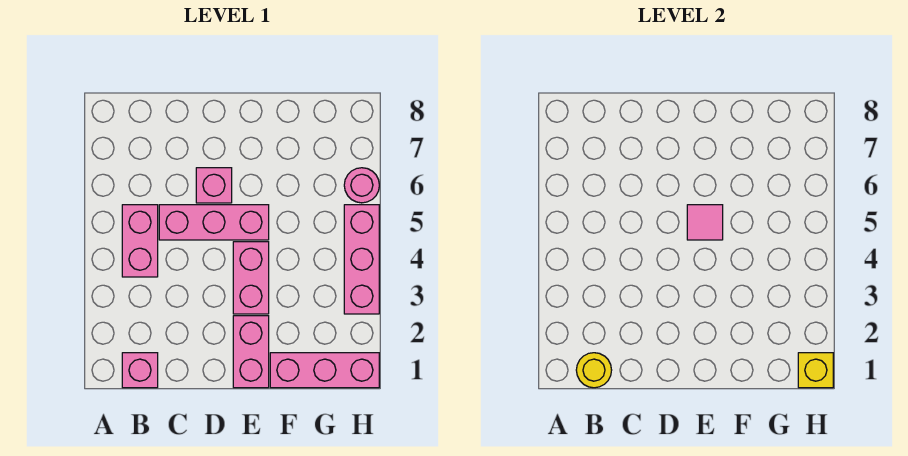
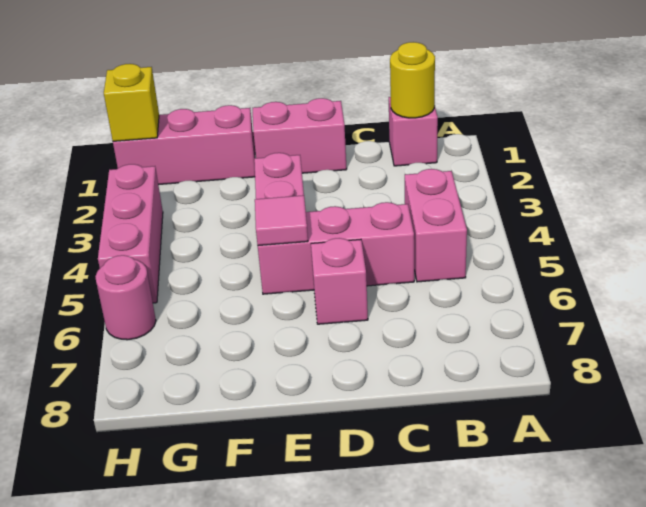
pink 1x2 brick [233,316,269,388] -> pink 1x2 brick turned to [253,98,347,173]

